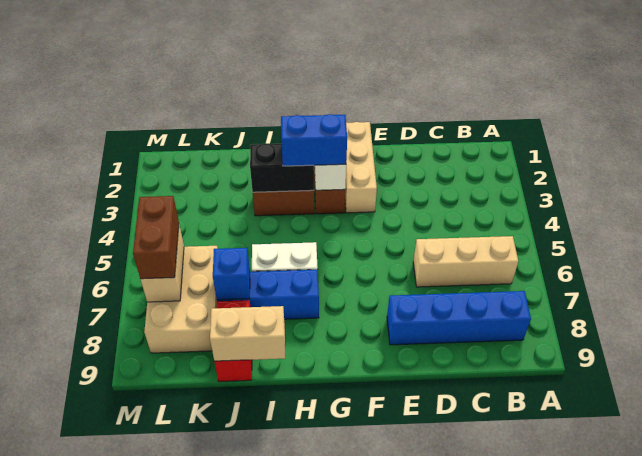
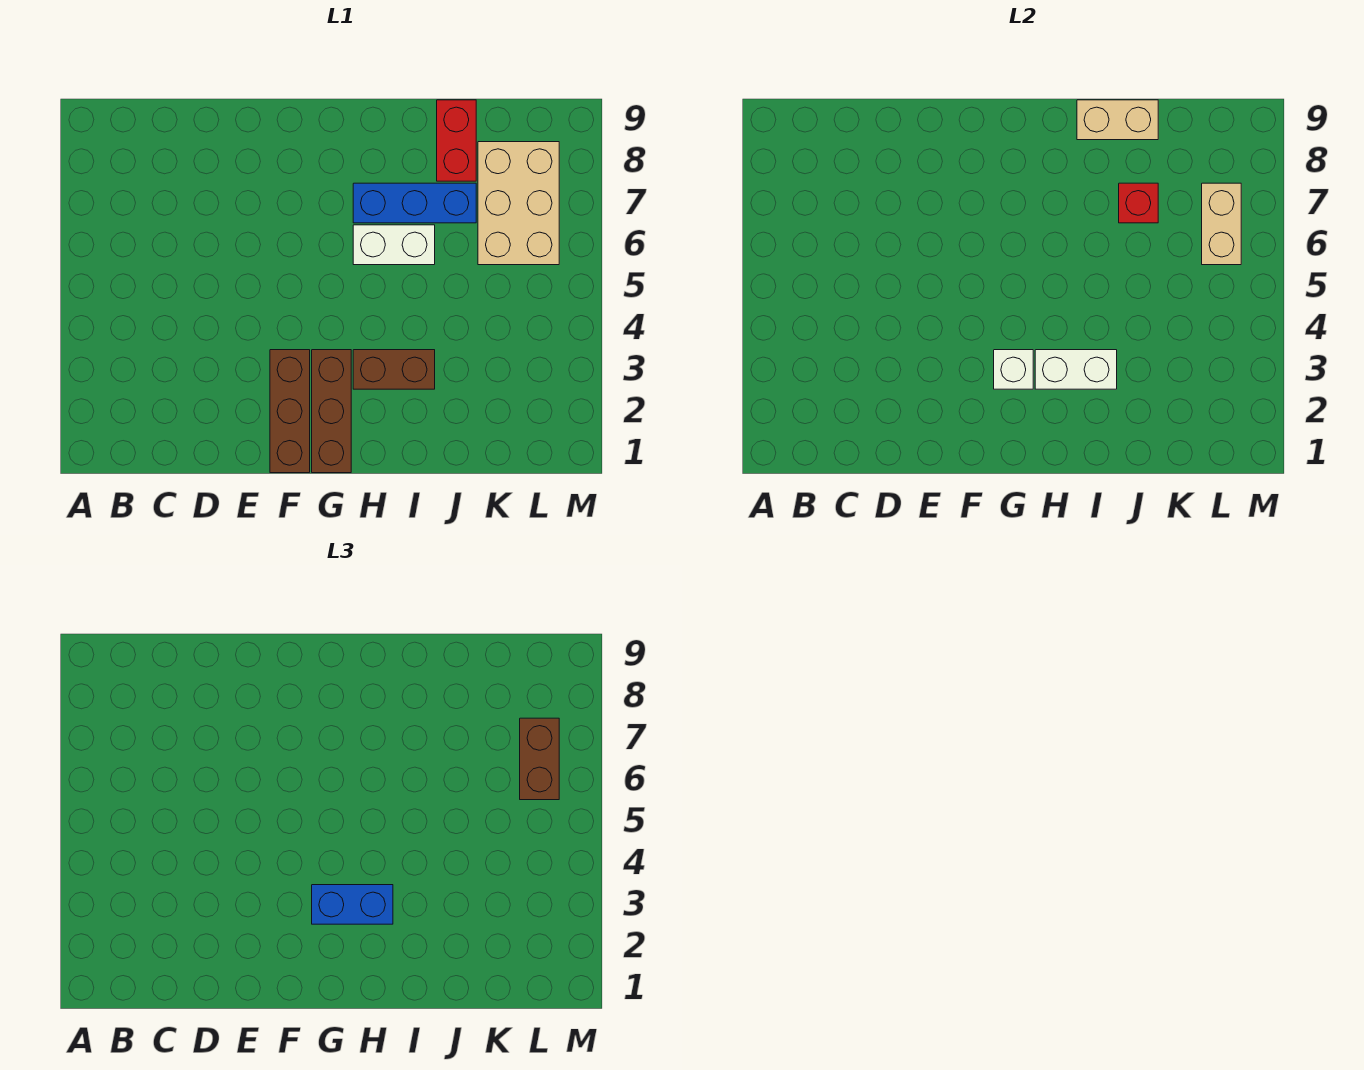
tan 1x3 brick [413,236,518,287] -> none
blue 1x4 brick [387,291,531,345] -> none
tan 1x3 brick [345,122,377,213] -> brown 1x3 brick [270,350,310,473]
black 1x2 brick [250,144,314,192] -> white 1x2 brick [1035,350,1117,389]
blue 1x1 brick [213,248,250,300] -> red 1x1 brick [1119,183,1158,223]

